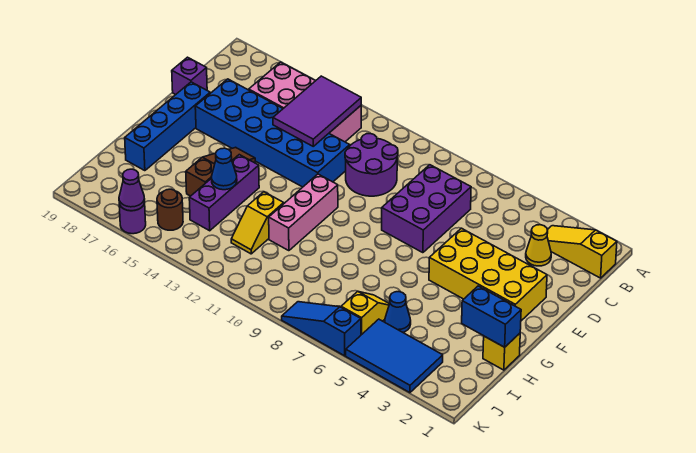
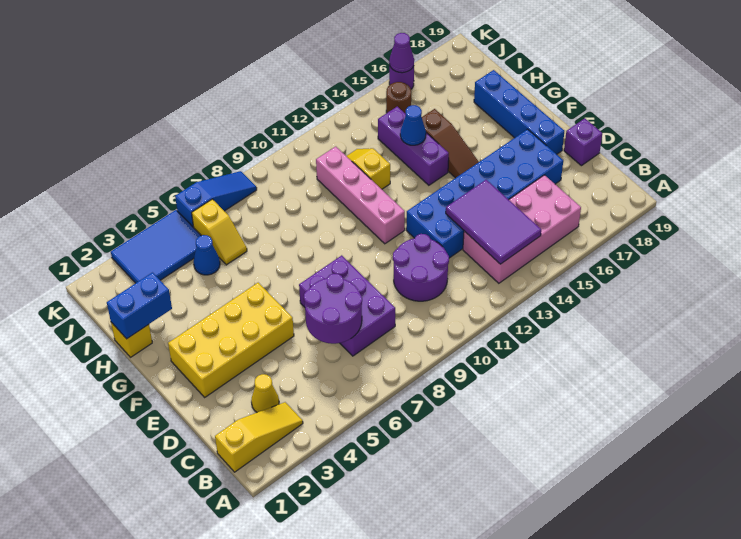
none -> purple 2x2 round brick [304,274,362,344]
pink 1x3 brick [269,174,338,251] -> pink 1x4 brick [316,147,405,244]

